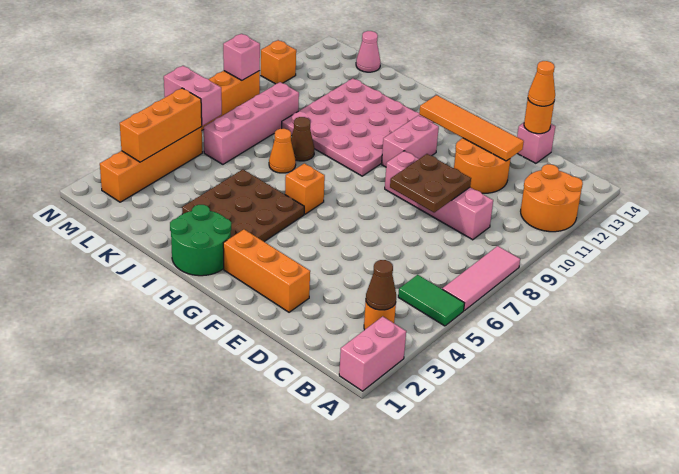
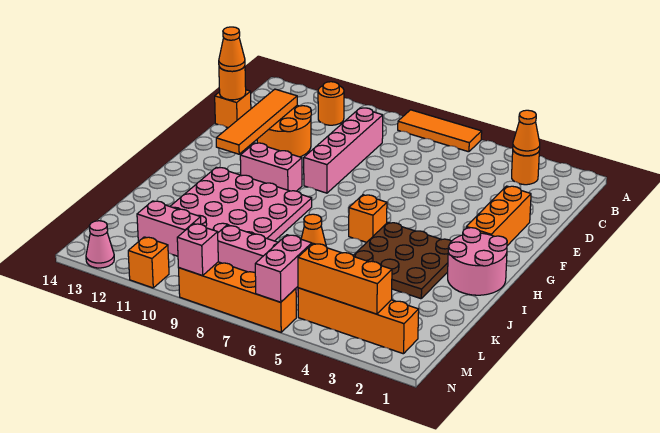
pink 1x2 brick [339,316,406,391] -> pink 1x2 brick moved to [137,201,201,256]
green 1x2 tile [398,275,464,326] -> none
pink 1x3 tile [442,246,520,311] -> orange 1x3 tile [398,110,482,152]
orange 2x2 round brick [521,164,583,232] -> orange 1x1 round brick [318,82,344,125]
brown 1x1 cone [366,260,396,310] -> orange 1x1 cone [513,110,540,156]
brown 2x2 plate [390,154,471,212] -> none
pink 1x1 brick [517,123,555,163] -> orange 1x1 brick [215,90,251,128]
green 2x2 round brick [170,205,231,276] -> pink 2x2 round brick [448,228,507,295]
brown 1x1 cone [291,117,314,161] -> none
pink 1x1 cone [356,31,381,72] -> pink 1x1 cone moved to [86,221,114,268]

